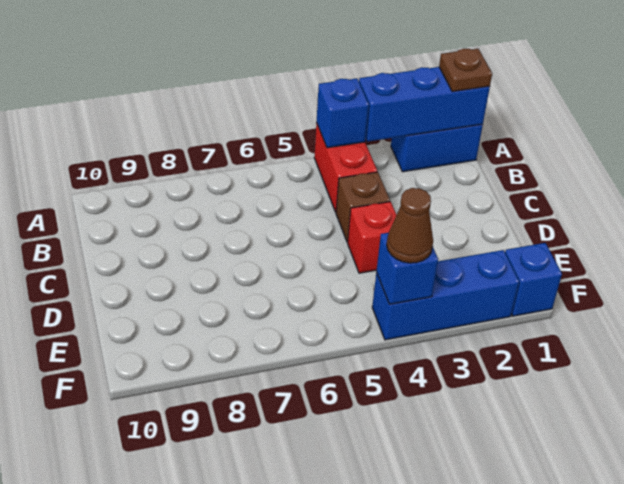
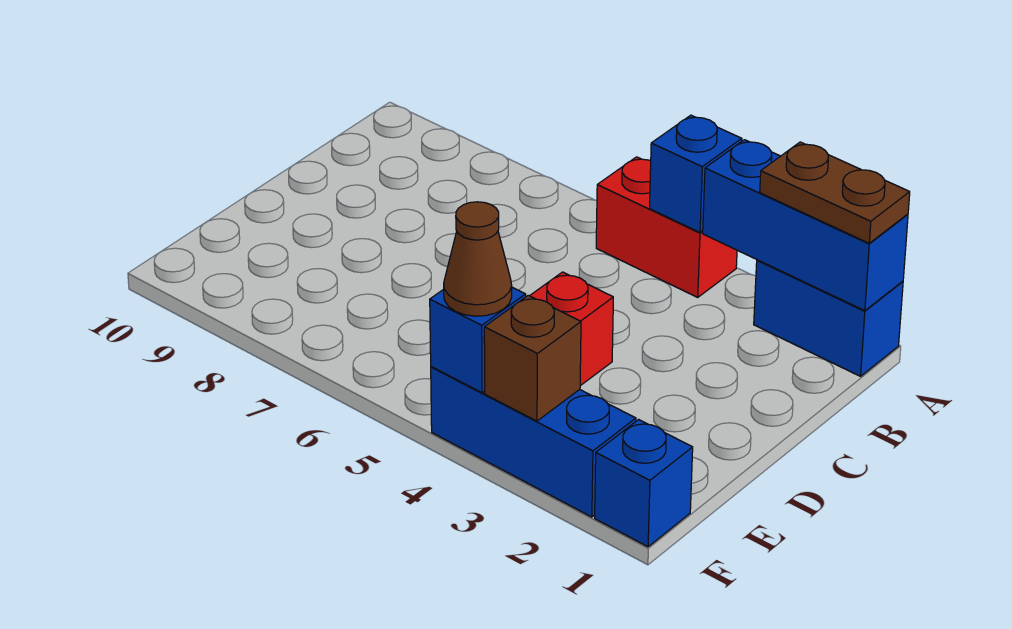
brown 1x1 plate [439,49,492,92] -> brown 1x2 plate [760,142,910,243]
red 1x2 brick [314,123,377,212] -> red 1x2 brick turned to [596,157,737,297]
brown 1x1 brick [336,172,390,242] -> brown 1x1 brick moved to [484,295,581,421]

